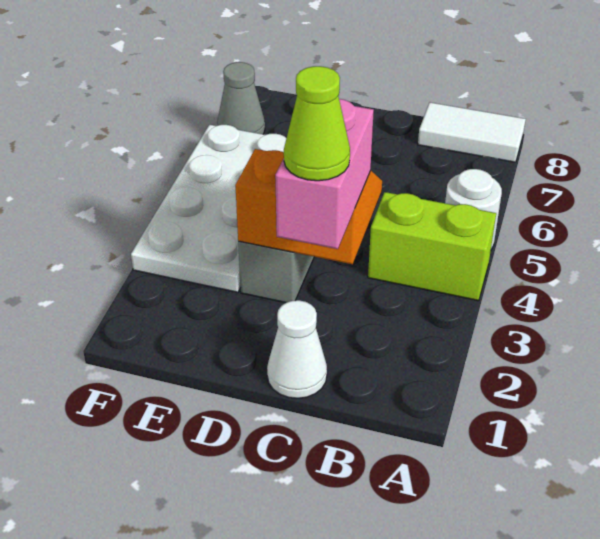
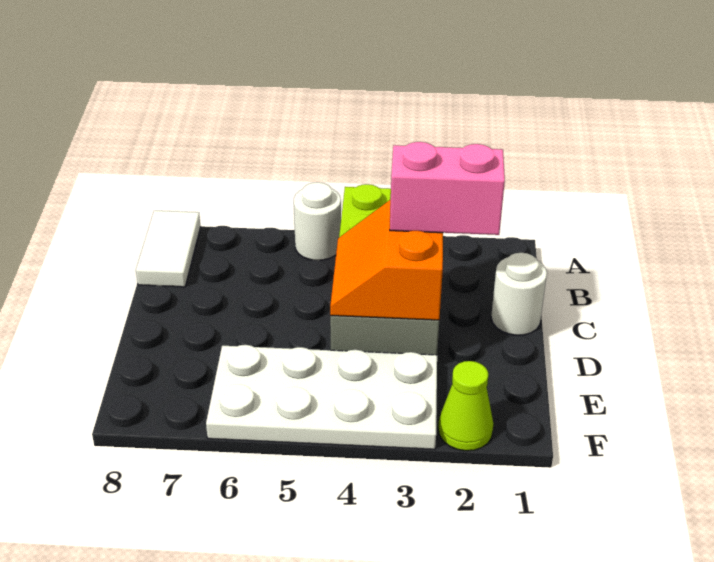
white 1x1 cone [267,300,327,398] -> white 1x1 round brick [491,253,547,335]
lime 1x1 cone [284,66,350,181] -> lime 1x1 cone moved to [438,361,493,451]
grey 1x1 cone [217,62,265,134] -> none

